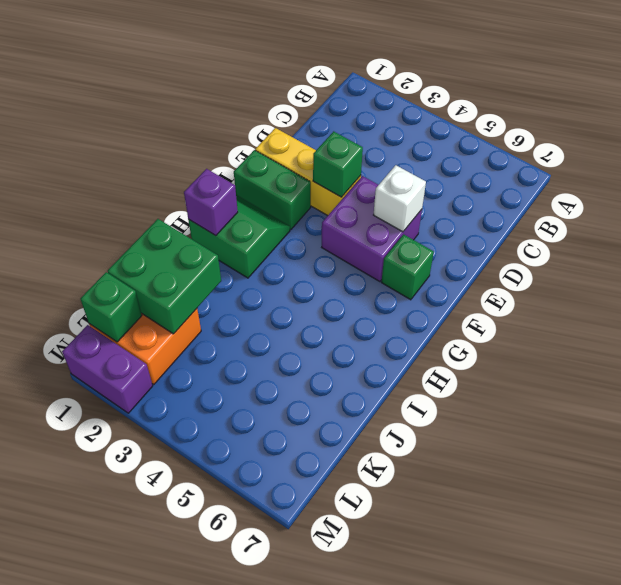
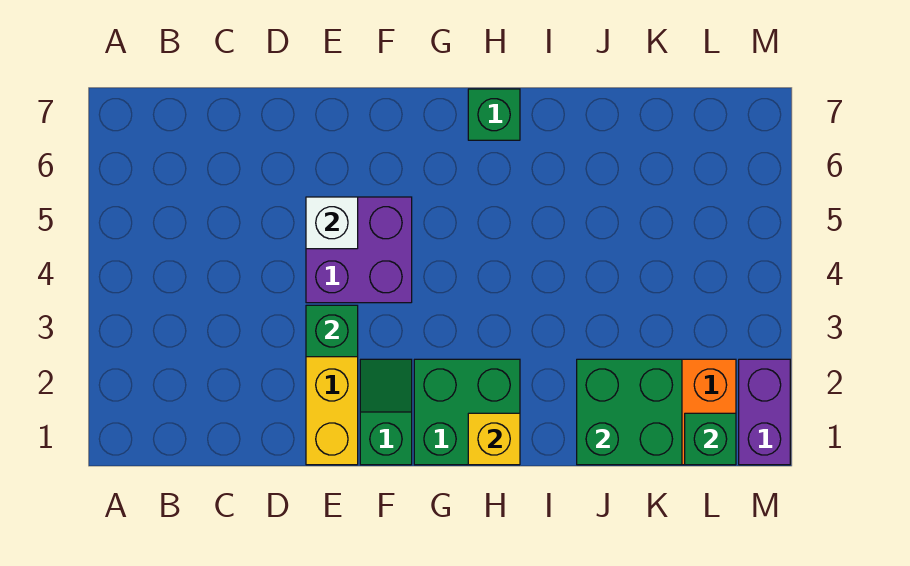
green 1x2 brick [234,150,311,229] -> green 1x2 slope [360,359,412,465]
green 1x1 brick [381,234,434,300] -> green 1x1 brick moved to [468,89,520,140]
green 2x2 slope [188,195,290,278] -> green 2x2 brick [414,359,520,465]
purple 1x1 brick [184,169,238,236] -> yellow 1x1 brick [468,413,520,465]

